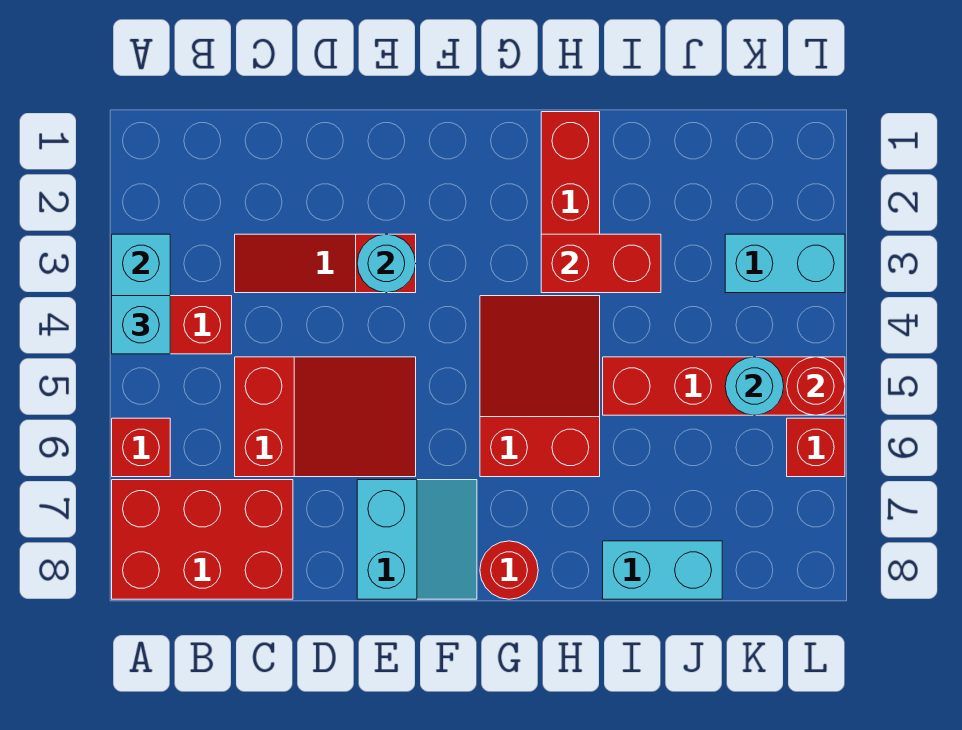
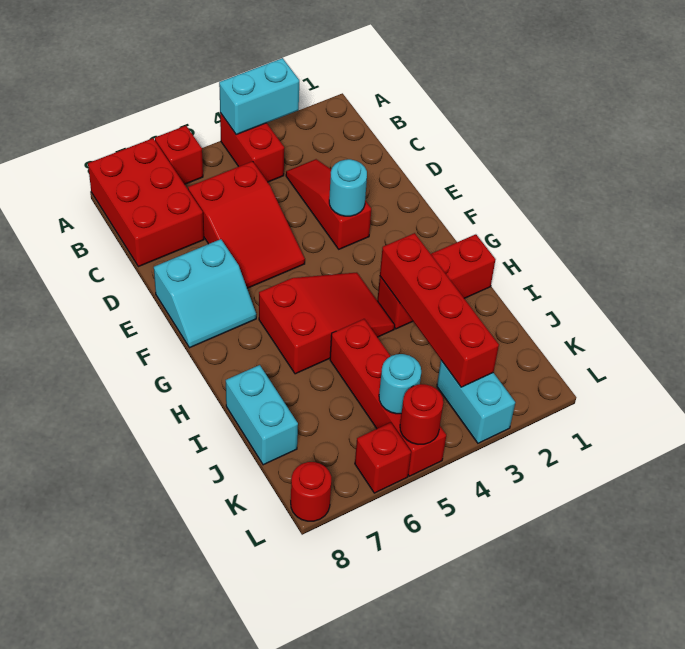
cyan 1x1 brick [112,296,170,354] -> none
red 1x1 round brick [480,541,538,599] -> red 1x1 round brick moved to [291,462,331,521]
red 1x2 brick [541,234,661,293] -> red 1x4 brick [380,233,499,387]

